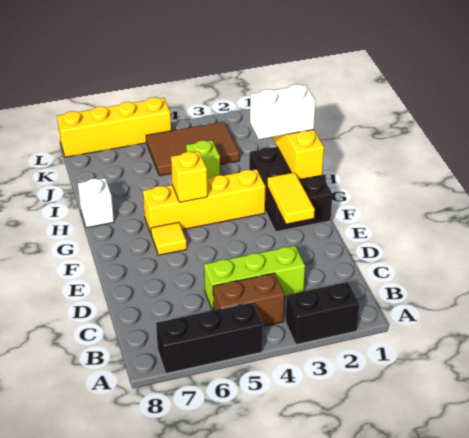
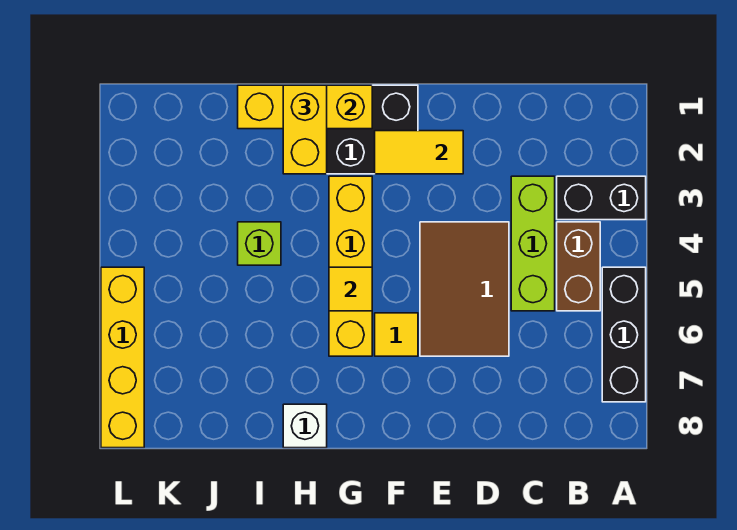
black 1x2 brick [286,282,359,345] -> black 1x2 brick turned to [557,176,646,220]
yellow 1x1 brick [171,151,207,202] -> yellow 1x1 tile [329,267,372,311]
white 1x2 brick [250,84,316,139] -> yellow 1x2 brick [283,85,327,174]
brown 2x3 tile [146,122,239,176] -> brown 2x3 tile moved to [420,222,509,356]

